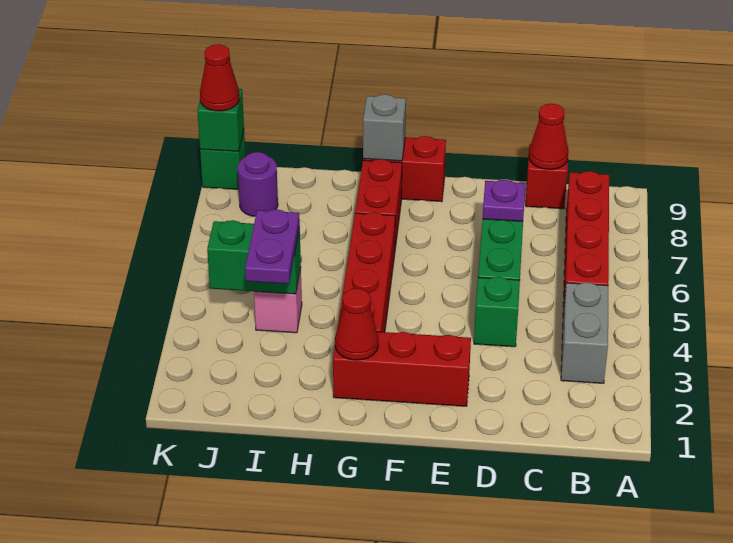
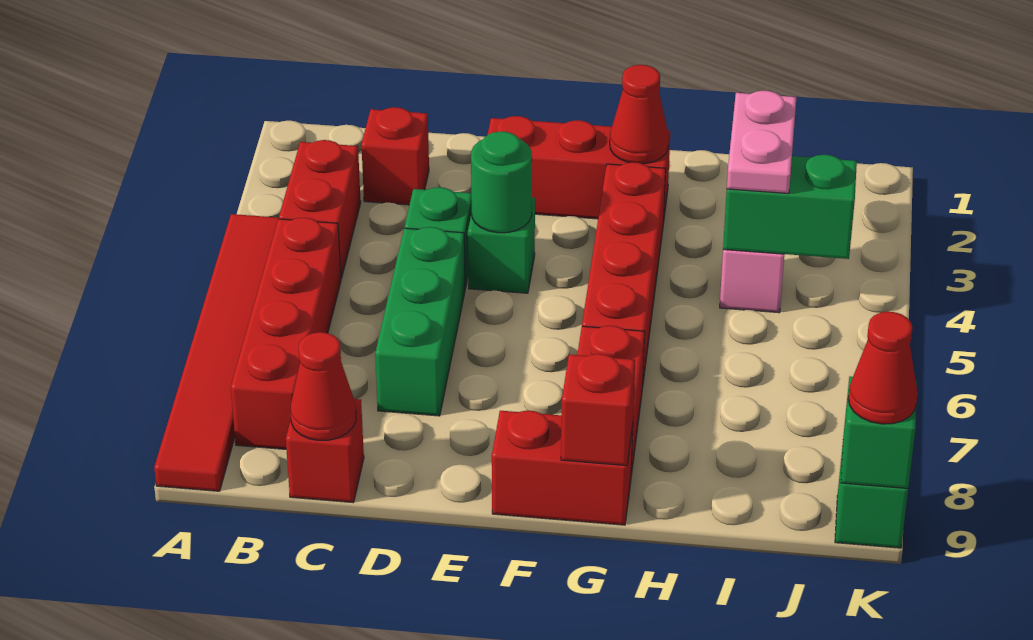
none -> red 1x6 tile [154,214,279,491]
grey 1x2 brick [561,282,608,383] -> red 1x2 brick [279,140,361,279]
none -> red 1x1 brick [361,107,429,205]
purple 1x1 plate [483,180,525,221] -> none
none -> green 1x1 brick [468,198,535,293]
none -> green 1x1 round brick [471,131,532,233]
grey 1x1 brick [363,94,406,161] -> red 1x1 brick [561,354,635,466]
purple 1x2 plate [245,209,300,284] -> pink 1x2 plate [727,90,797,194]
purple 1x1 round brick [238,152,278,217] -> none

